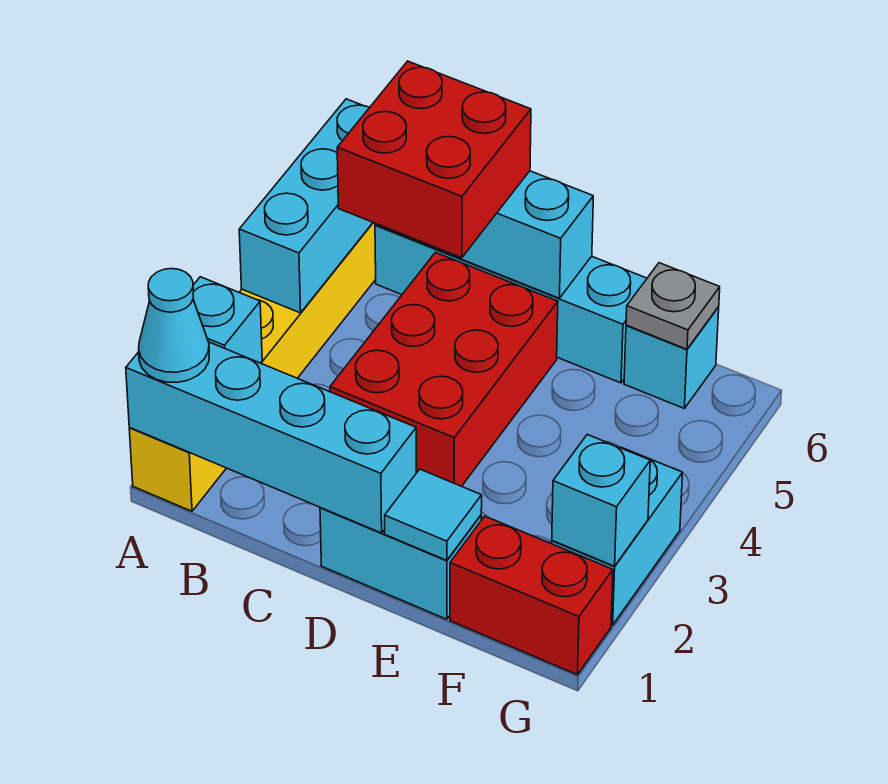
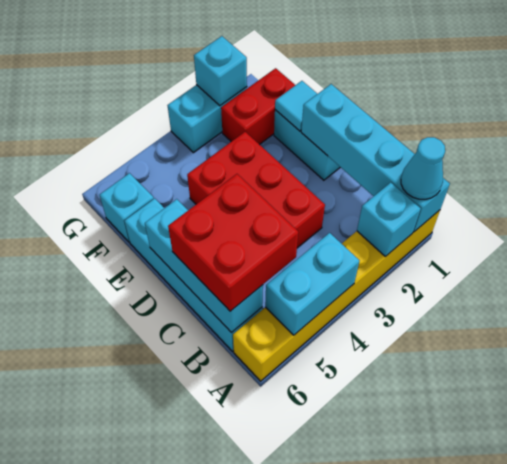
cyan 1x3 brick [239,99,373,313] -> cyan 1x2 brick [265,233,360,335]
red 2x3 brick [330,253,558,486] -> red 2x3 brick turned to [187,132,325,248]
red 1x2 brick [450,516,613,675] -> red 1x2 brick turned to [221,68,295,145]
grey 1x1 plate [626,263,720,349] -> none

